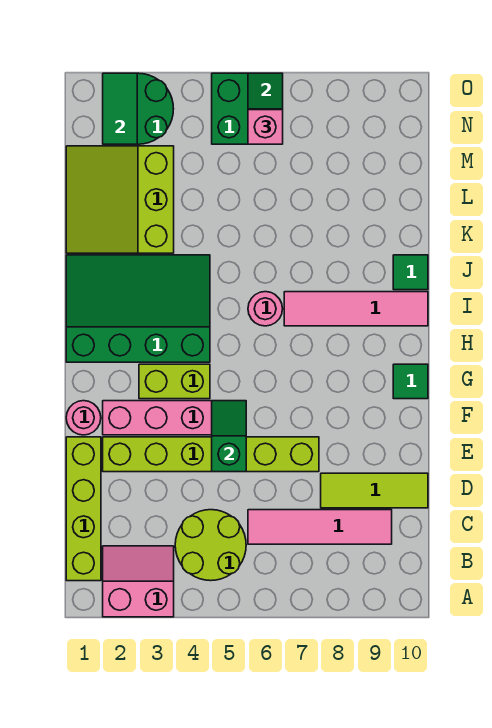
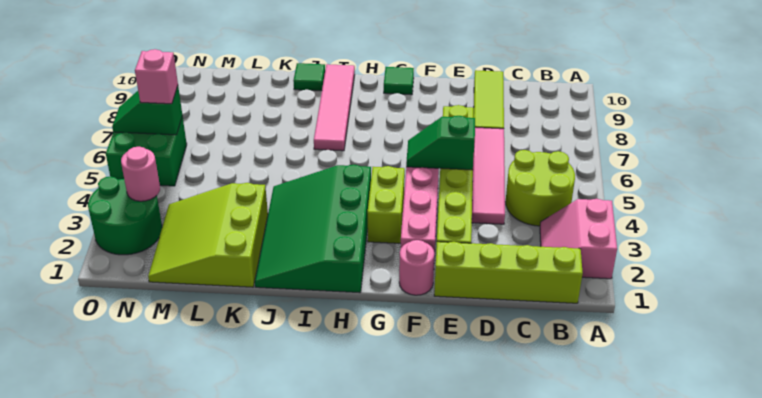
pink 1x4 tile [248,510,392,544] -> pink 1x4 tile moved to [472,127,505,224]
pink 1x1 round brick [248,292,283,326] -> pink 1x1 round brick moved to [121,147,160,201]
lime 3x3 slope [66,146,174,253] -> lime 3x3 slope turned to [148,183,268,287]
green 1x2 tile [103,73,137,144] -> none

